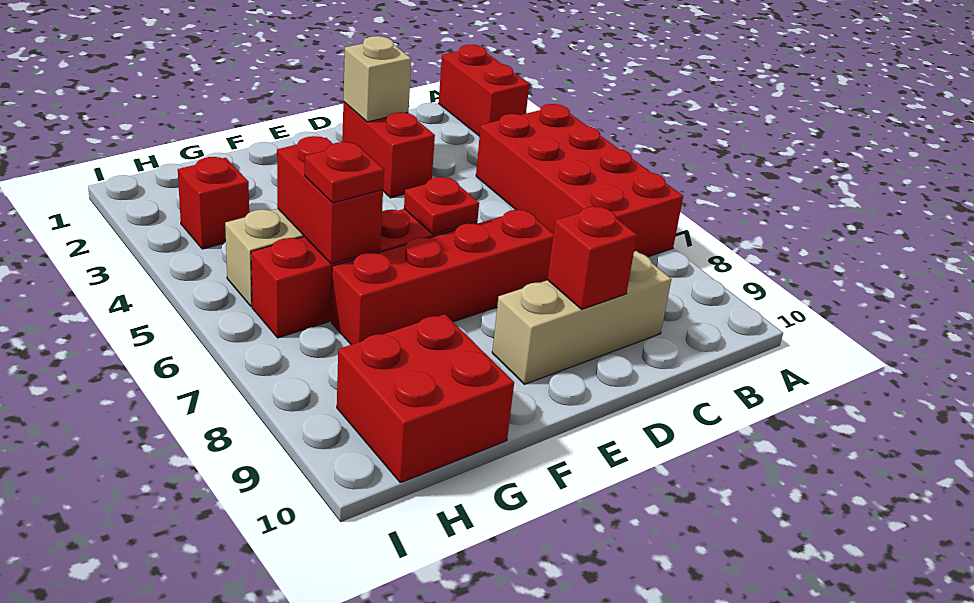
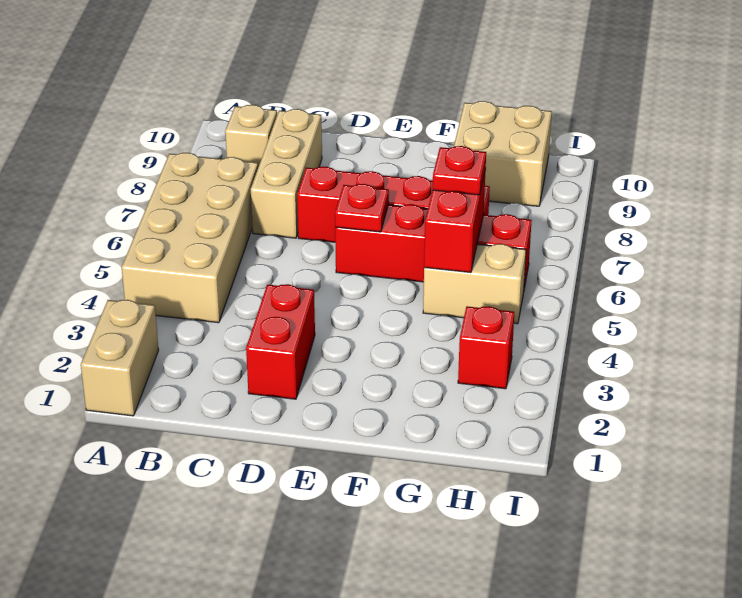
red 1x2 brick [439,45,529,136] -> tan 1x2 brick [81,300,159,416]
red 2x4 brick [476,104,683,257] -> tan 2x4 brick [122,153,258,323]
tan 1x3 brick [492,251,671,384] -> tan 1x3 brick turned to [251,109,322,238]
tan 1x1 brick [343,36,411,122] -> tan 1x1 brick moved to [225,105,277,167]
red 1x1 brick [547,207,637,309] -> none
red 2x2 brick [337,314,514,483] -> tan 2x2 brick [454,101,552,206]

